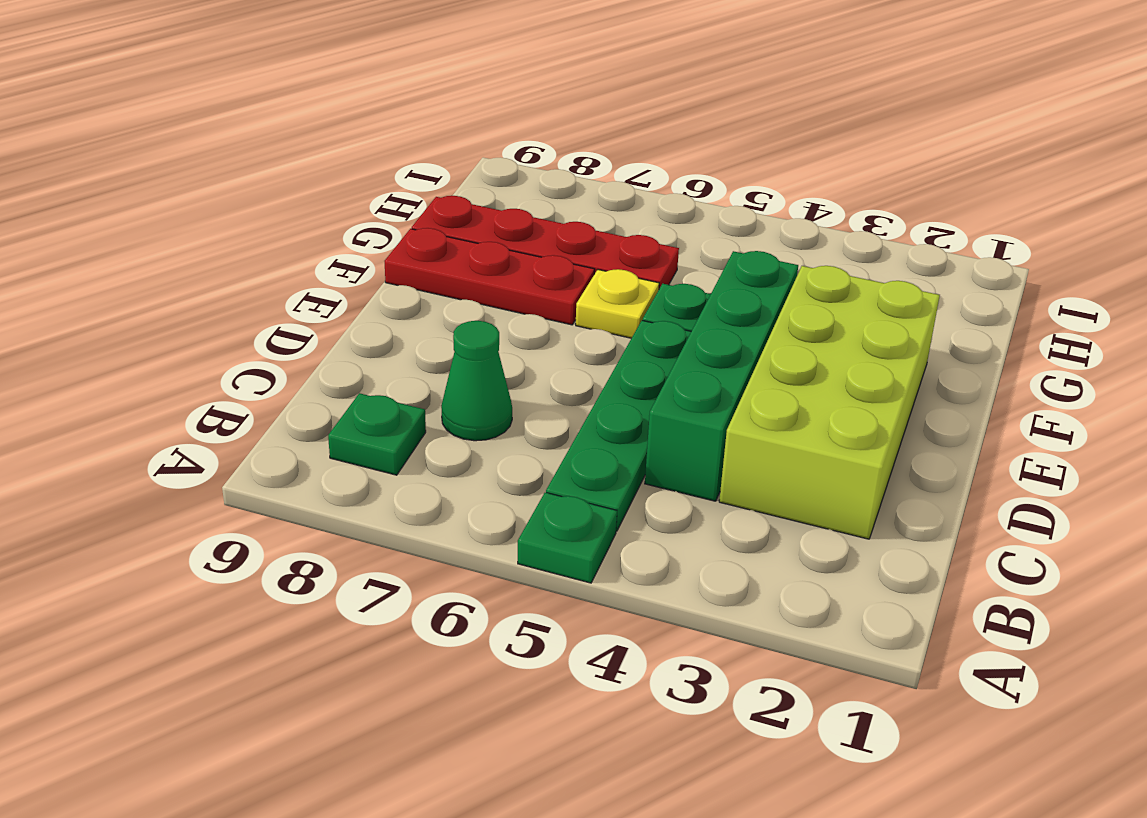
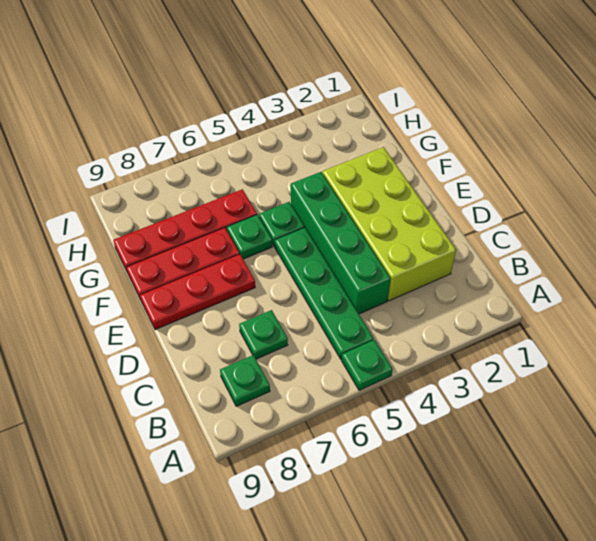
green 1x1 cone [441,321,512,441] -> green 1x1 plate [239,310,288,359]
none -> red 1x3 plate [140,254,255,330]
yellow 1x1 plate [576,269,659,338] -> green 1x1 plate [227,215,273,259]

